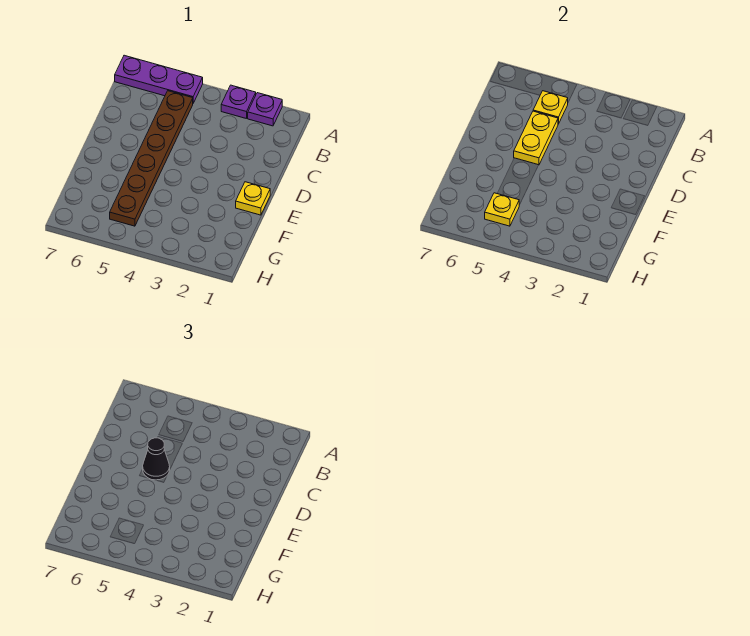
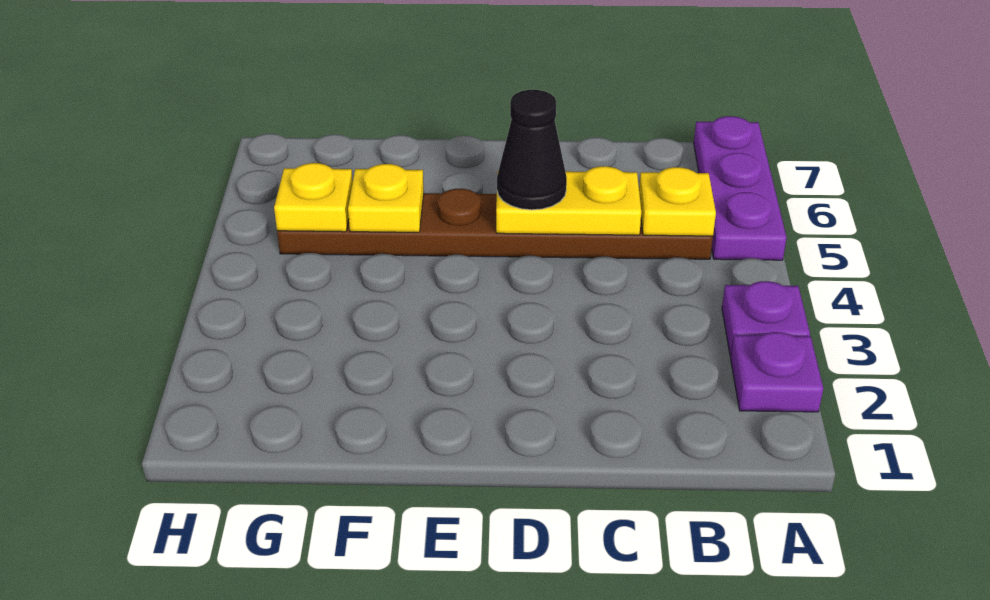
yellow 1x1 plate [236,182,270,215] -> yellow 1x1 plate moved to [348,164,424,232]

